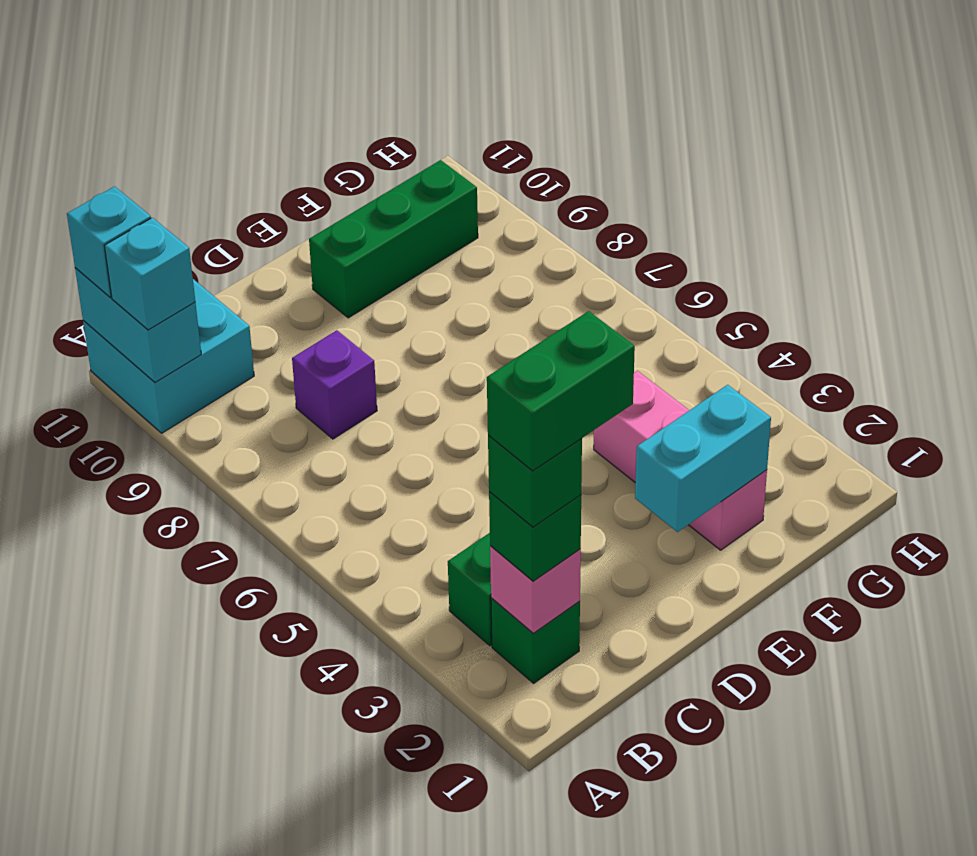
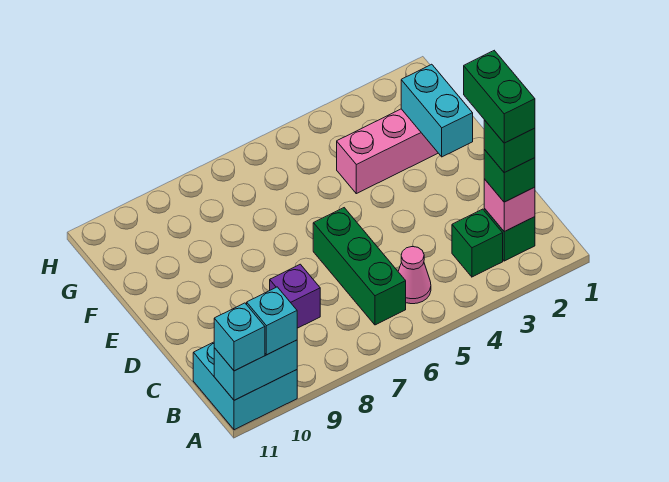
none -> pink 1x1 cone [398,246,431,304]
green 1x3 brick [309,160,478,318] -> green 1x3 brick moved to [313,208,406,325]

